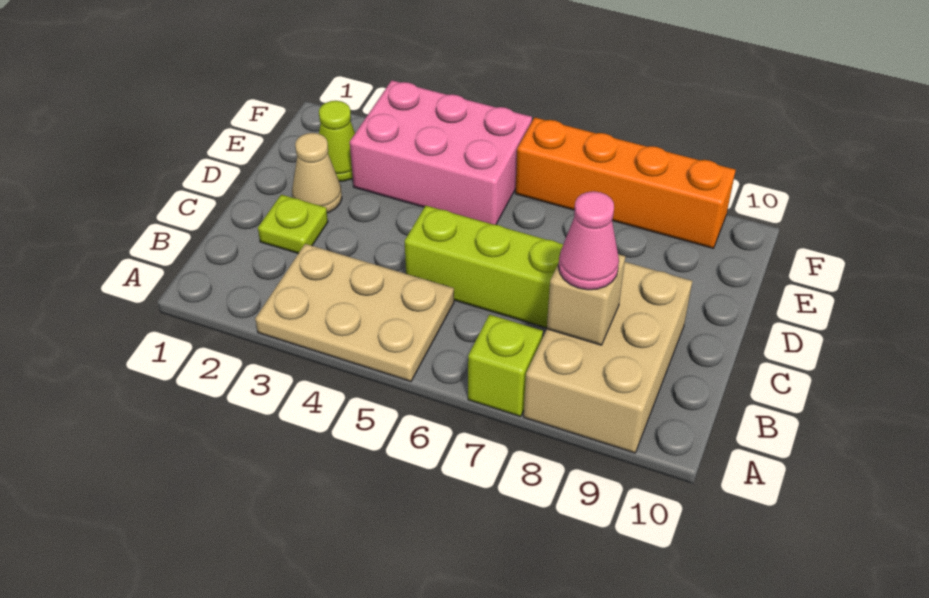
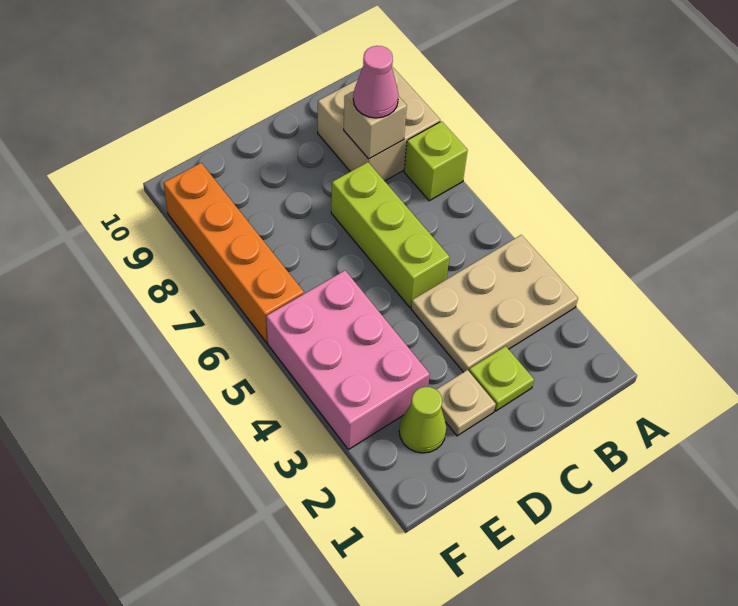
tan 2x3 plate [255,244,454,382] -> tan 2x3 plate turned to [411,235,578,372]
tan 2x3 brick [524,262,692,453] -> tan 2x2 brick [318,67,440,181]
tan 1x1 cone [292,133,342,213] -> tan 1x1 plate [436,370,496,436]

